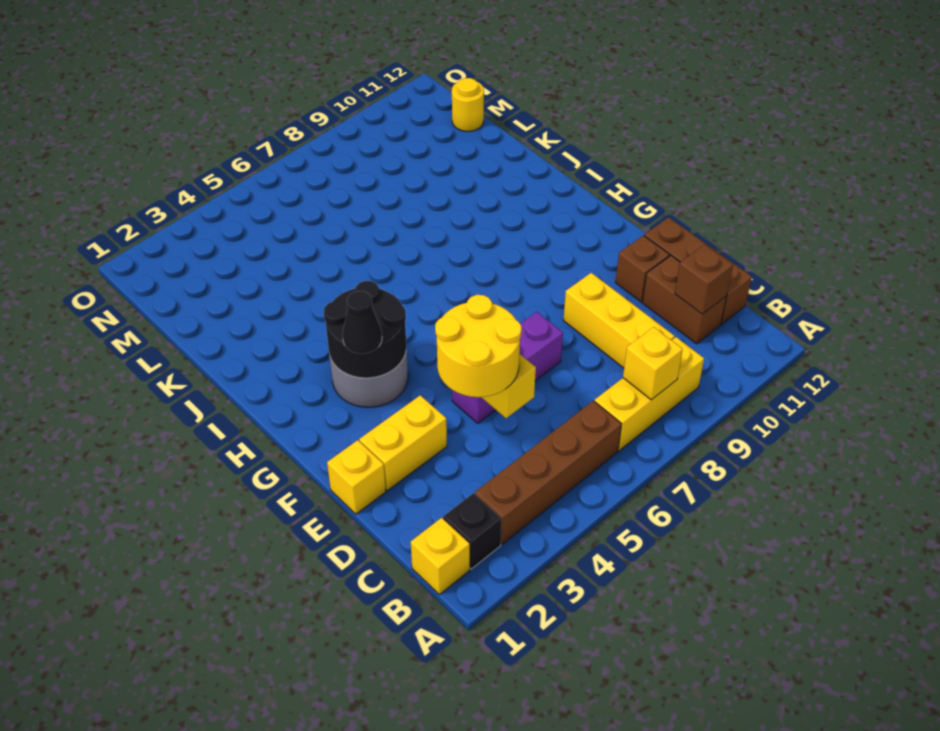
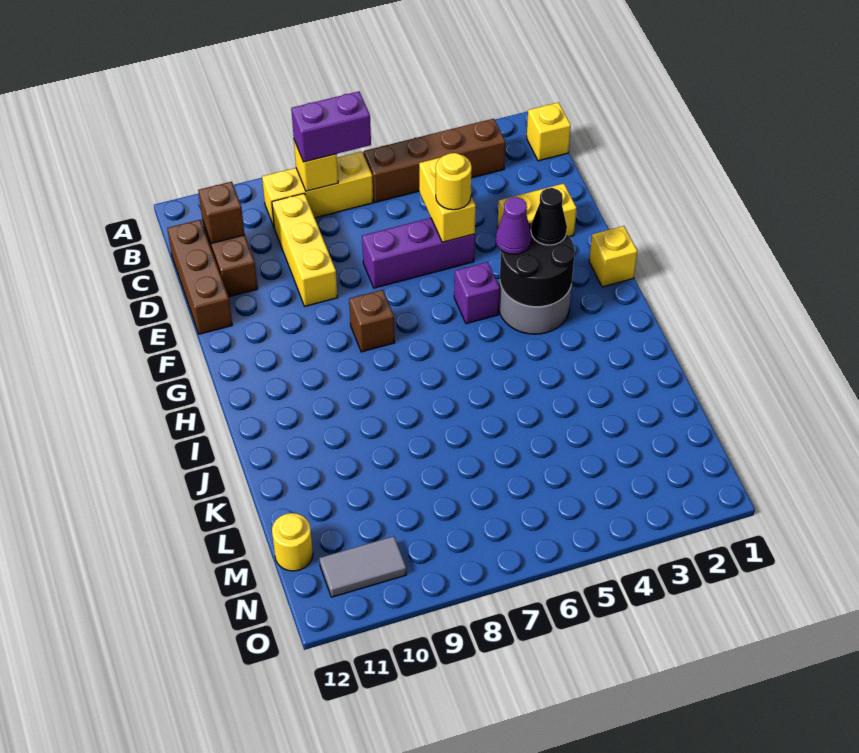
black 1x1 brick [443,493,501,569] -> none
none -> purple 1x2 brick [291,91,371,162]
yellow 2x2 round brick [435,295,521,397] -> yellow 1x1 round brick [436,153,472,210]
yellow 1x1 brick [327,440,386,514] -> yellow 1x1 brick moved to [589,226,637,287]
brown 1x1 brick [616,235,670,302] -> brown 1x1 brick moved to [349,290,395,352]
none -> purple 1x1 cone [496,197,532,254]
none -> purple 1x1 brick [454,262,500,324]
none -> grey 1x2 tile [319,536,406,597]

